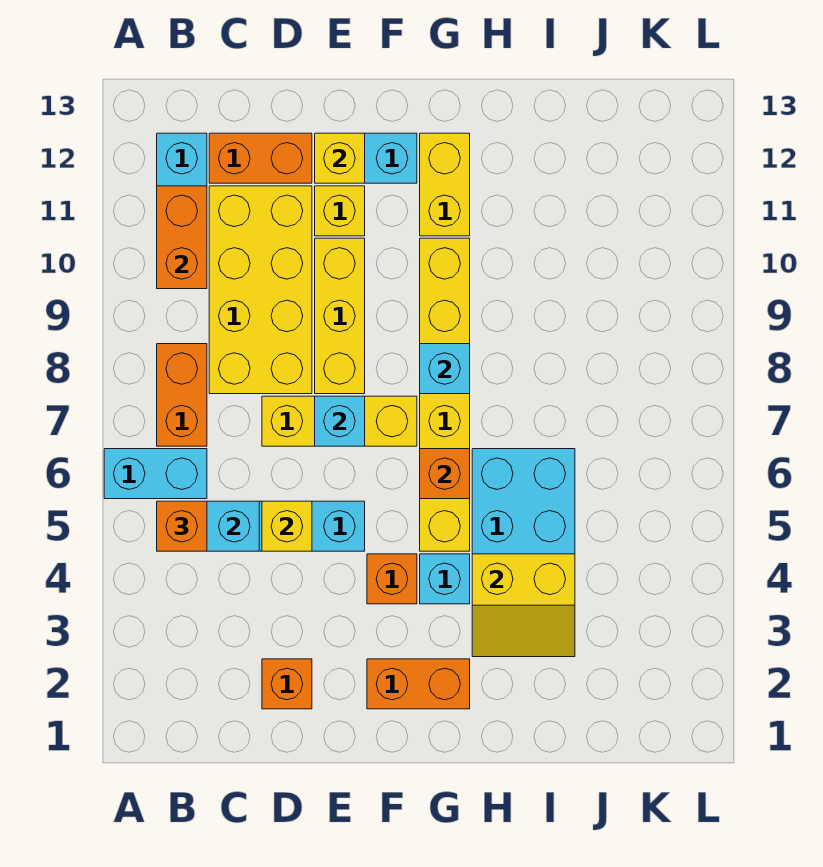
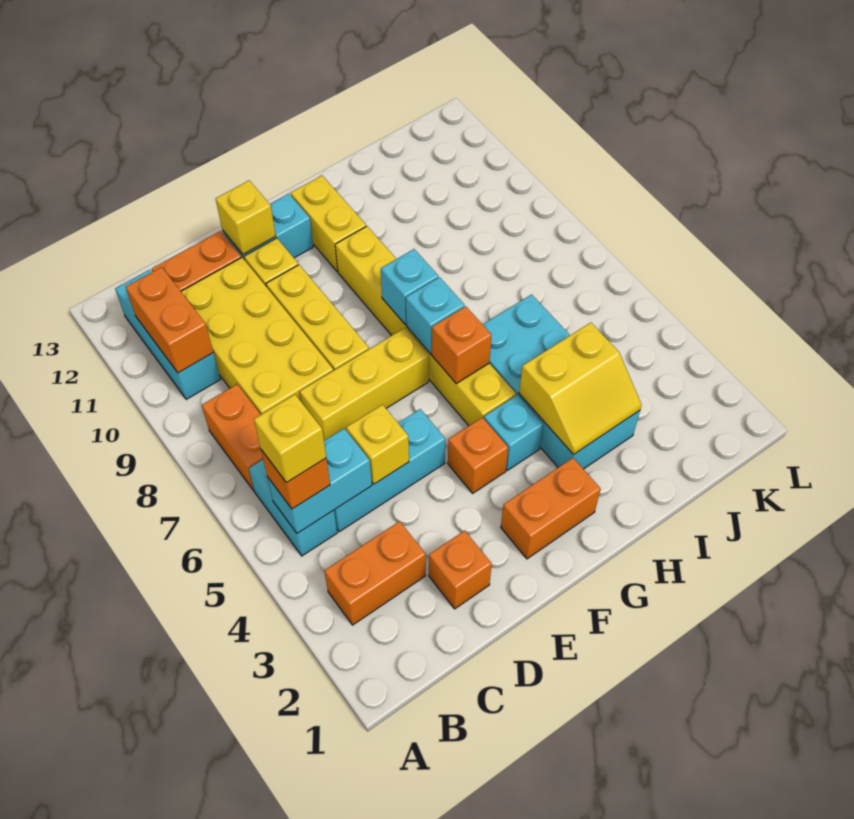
cyan 1x2 brick [104,449,207,499] -> cyan 1x2 brick turned to [249,460,337,556]
none -> orange 1x2 brick [324,521,426,625]
none -> yellow 1x1 brick [254,395,326,483]
cyan 1x1 brick [315,396,365,446] -> cyan 1x1 brick moved to [406,277,465,354]

